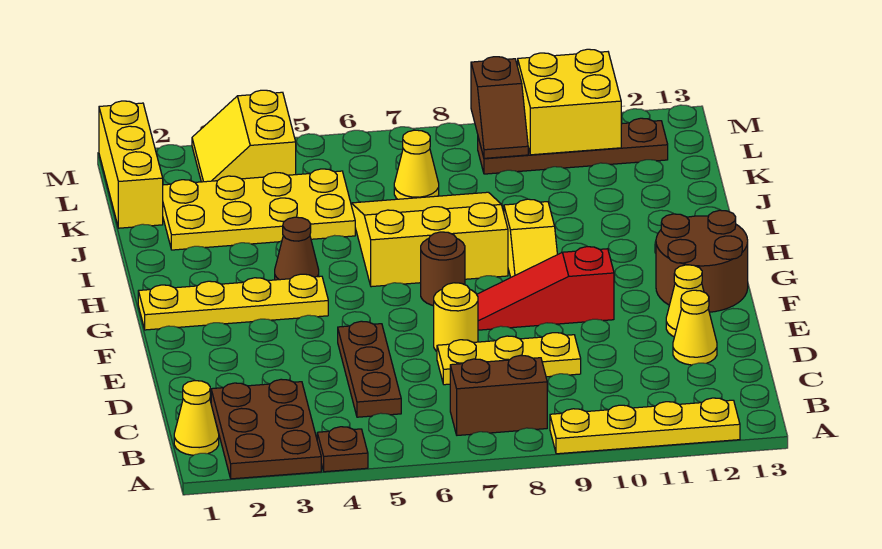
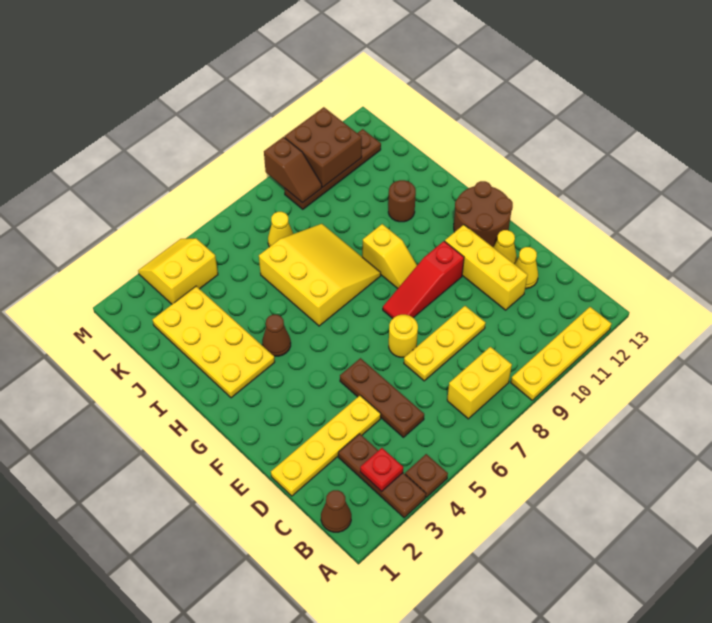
brown 2x3 plate [211,379,321,479] -> brown 1x3 plate [338,434,426,518]
yellow 1x1 cone [174,381,219,455] -> brown 1x1 cone [321,490,351,532]
none -> red 1x1 plate [360,448,403,491]
brown 1x2 brick [450,355,547,435] -> yellow 1x2 brick [447,347,512,419]
yellow 1x4 plate [138,274,328,330] -> yellow 1x4 plate moved to [271,396,381,496]
brown 1x1 round brick [421,232,465,306] -> brown 1x1 round brick moved to [388,180,416,222]
yellow 3x3 slope [351,192,508,287] -> yellow 3x3 slope turned to [259,224,381,326]
yellow 2x4 plate [163,169,355,250] -> yellow 2x4 plate turned to [152,286,275,398]
yellow 1x3 brick [99,101,163,228] -> yellow 1x3 brick moved to [445,225,528,310]
yellow 2x2 slope [192,90,296,182] -> yellow 2x2 slope turned to [138,238,218,304]
yellow 2x2 brick [518,49,621,155] -> brown 2x2 brick [284,107,362,187]

